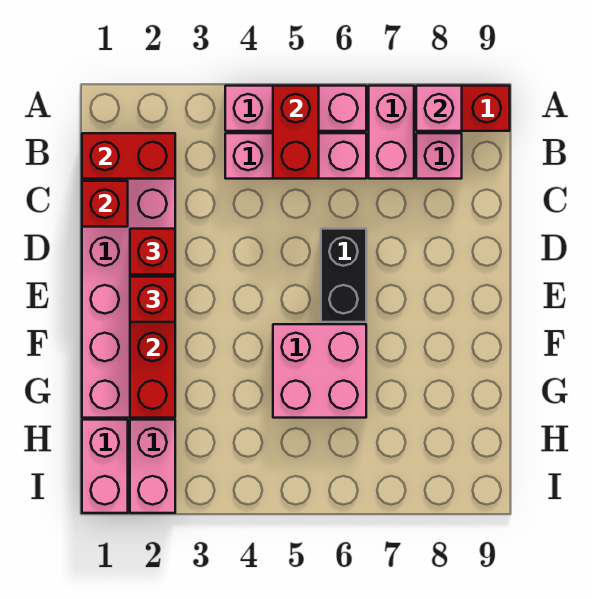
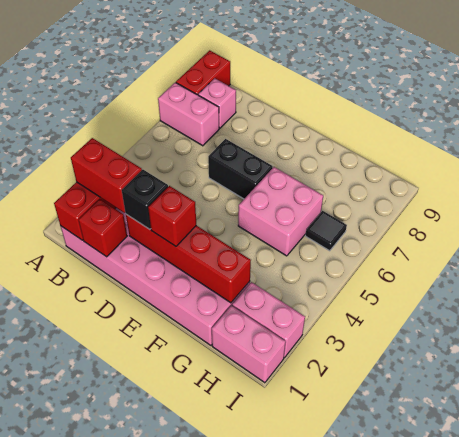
pink 1x3 brick [225,86,366,131] -> none
red 1x2 brick [273,86,319,179] -> red 1x2 brick moved to [71,138,142,213]
pink 1x1 brick [416,86,462,131] -> none
pink 1x3 brick [225,133,366,179] -> none
red 1x1 brick [130,229,175,274] -> black 1x1 brick [122,170,168,229]
none -> black 1x1 tile [306,211,347,251]

